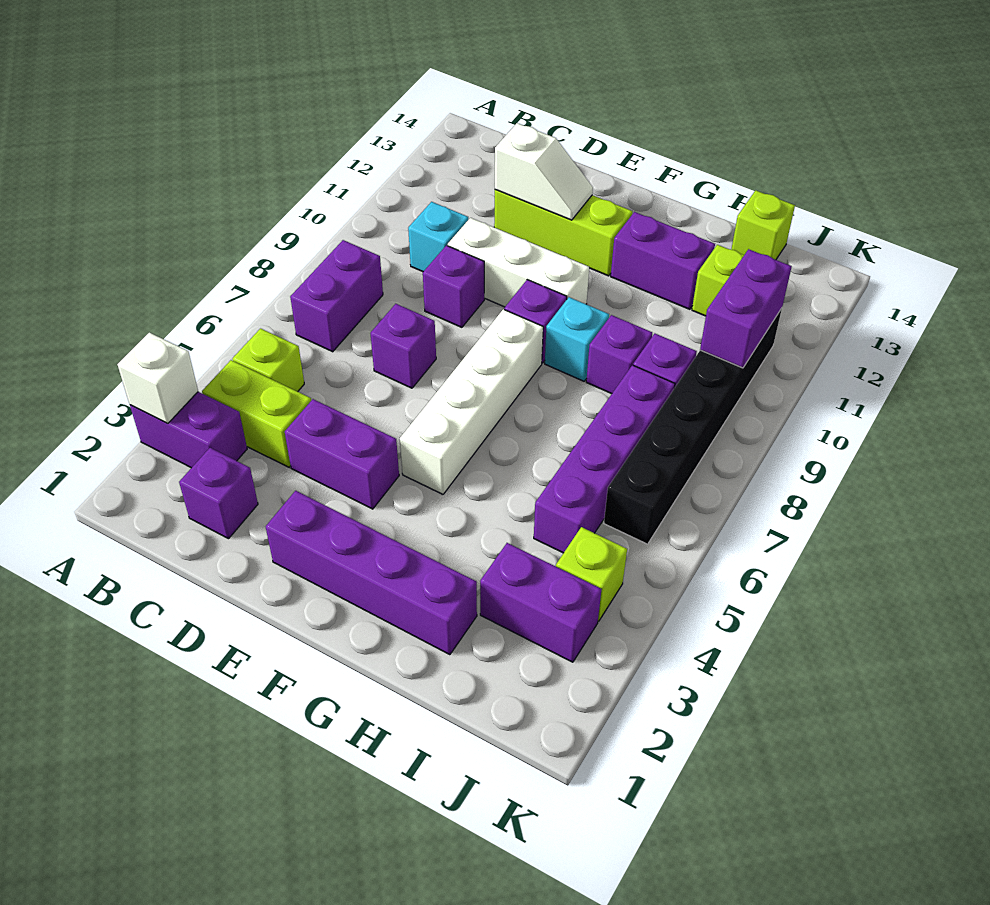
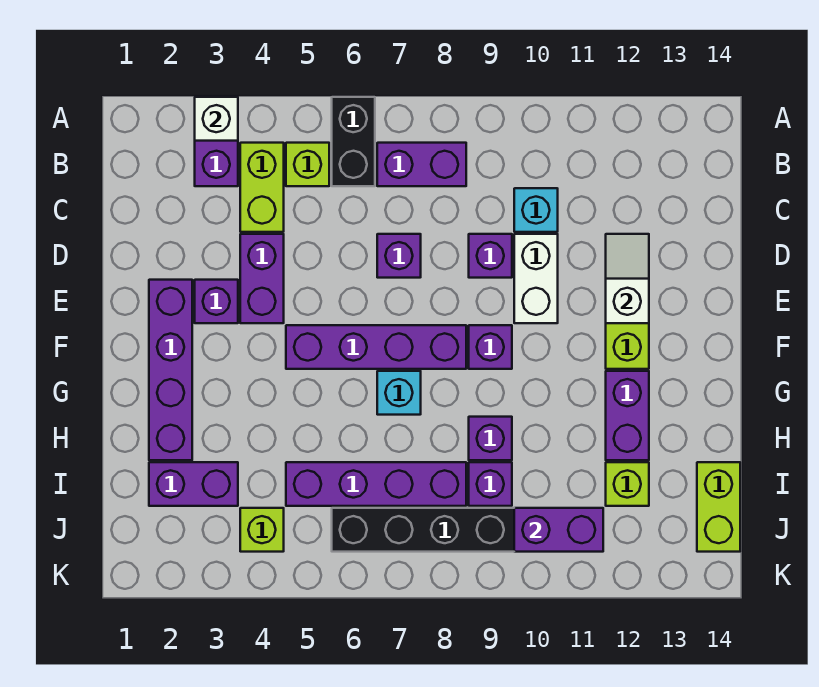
none -> black 1x2 brick [332,97,375,186]
purple 1x1 brick [179,448,258,539] -> purple 1x1 brick moved to [195,280,238,323]
white 1x3 brick [448,218,589,307] -> white 1x2 brick [514,234,558,323]
white 1x2 slope [495,123,593,220] -> white 1x2 slope turned to [606,234,649,323]
white 1x4 brick [400,309,543,494] -> purple 1x4 brick [286,325,466,369]
cyan 1x1 brick [545,297,609,381] -> cyan 1x1 brick moved to [377,371,421,415]
purple 1x2 brick [480,543,601,662] -> purple 1x2 brick turned to [149,462,238,506]
lime 1x1 brick [731,190,795,260] -> lime 1x2 brick [697,462,740,552]

